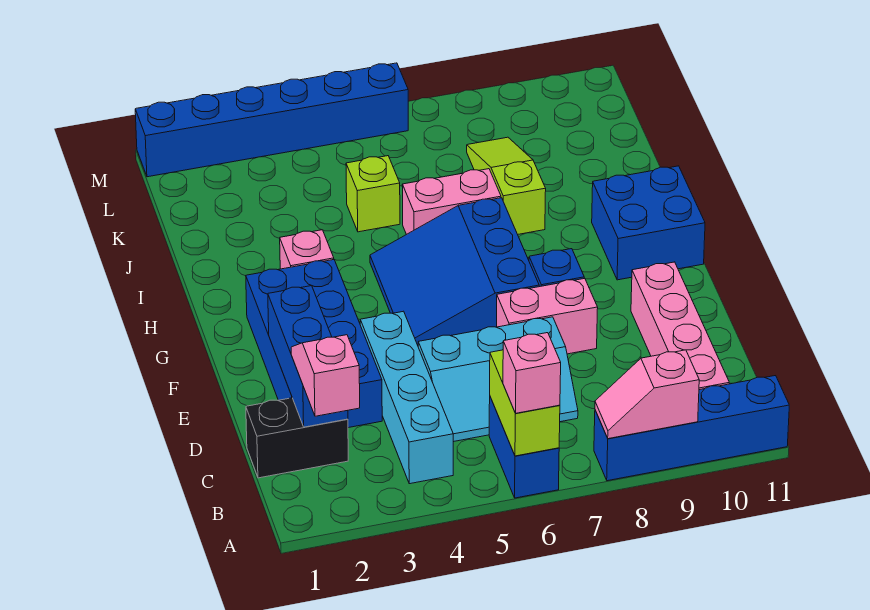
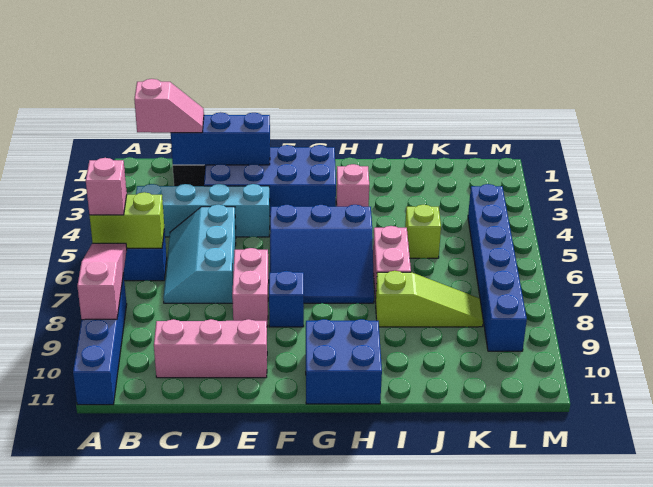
pink 1x2 slope [595,350,699,439] -> pink 1x3 slope [77,243,127,320]
pink 1x4 brick [631,262,729,390] -> pink 1x3 brick [154,319,267,378]
blue 3x3 slope [370,198,539,345] -> blue 3x3 slope turned to [270,205,374,303]
blue 1x6 brick [135,63,408,177] -> blue 1x6 brick moved to [468,184,527,351]

